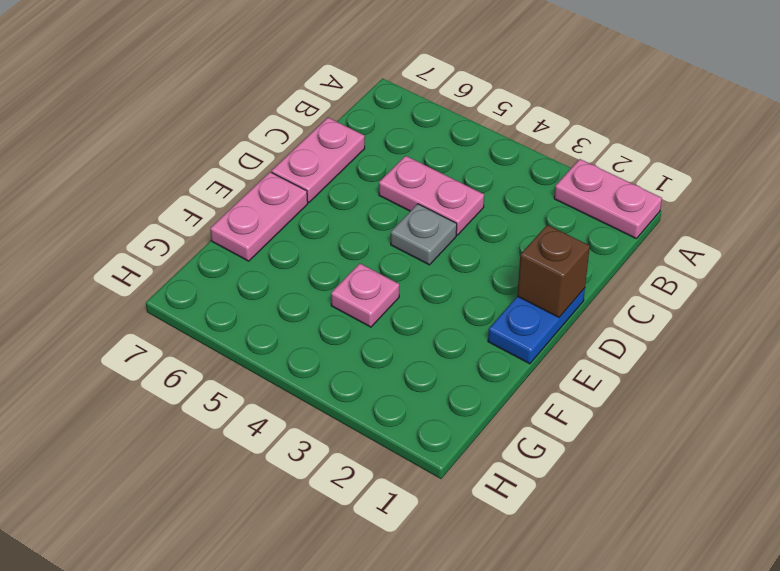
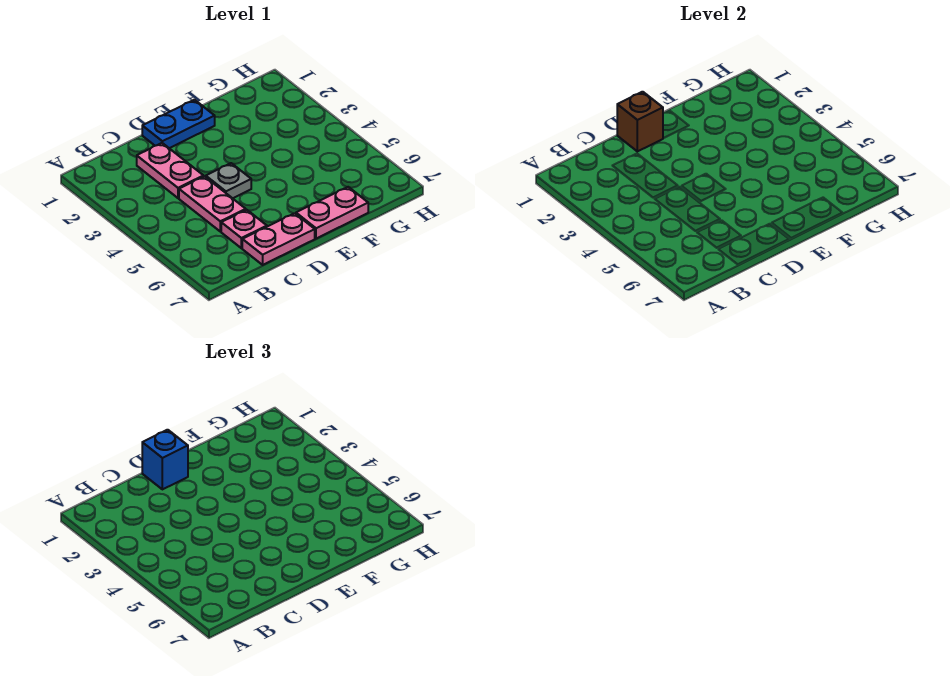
pink 1x2 plate [554,159,662,239] -> pink 1x2 plate moved to [137,143,203,198]
none -> blue 1x1 brick [142,430,188,489]
pink 1x1 plate [331,263,399,327] -> pink 1x1 plate moved to [221,210,267,248]

